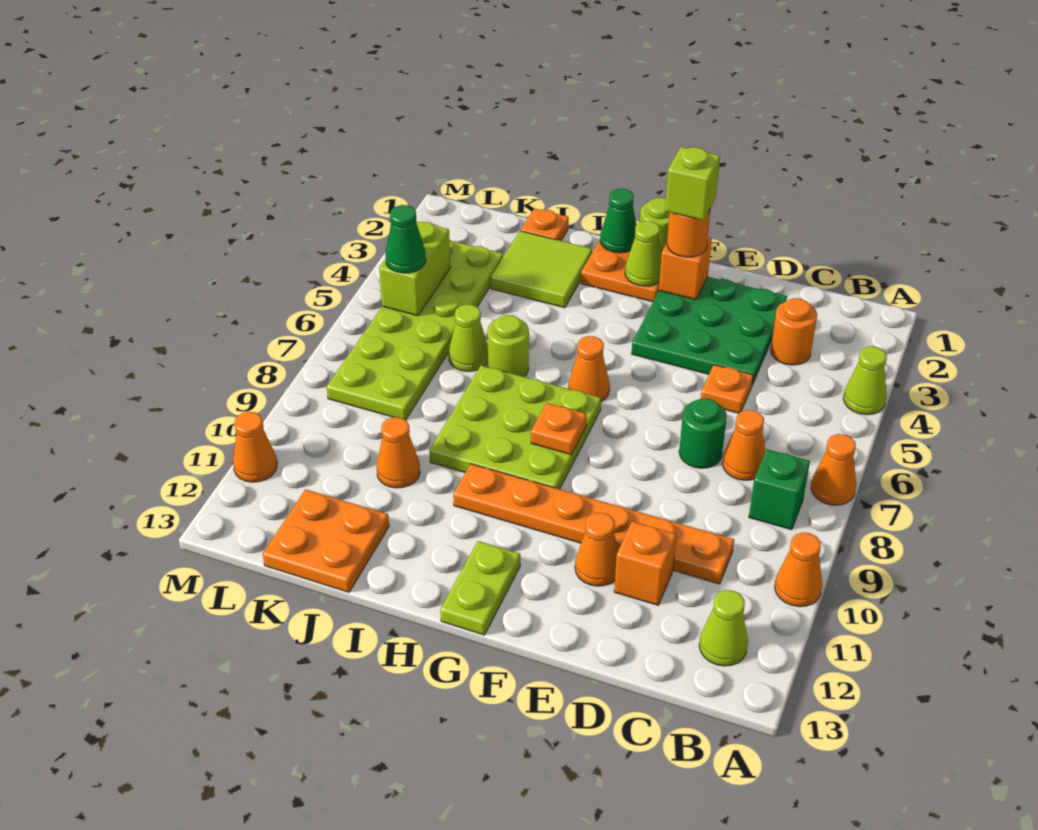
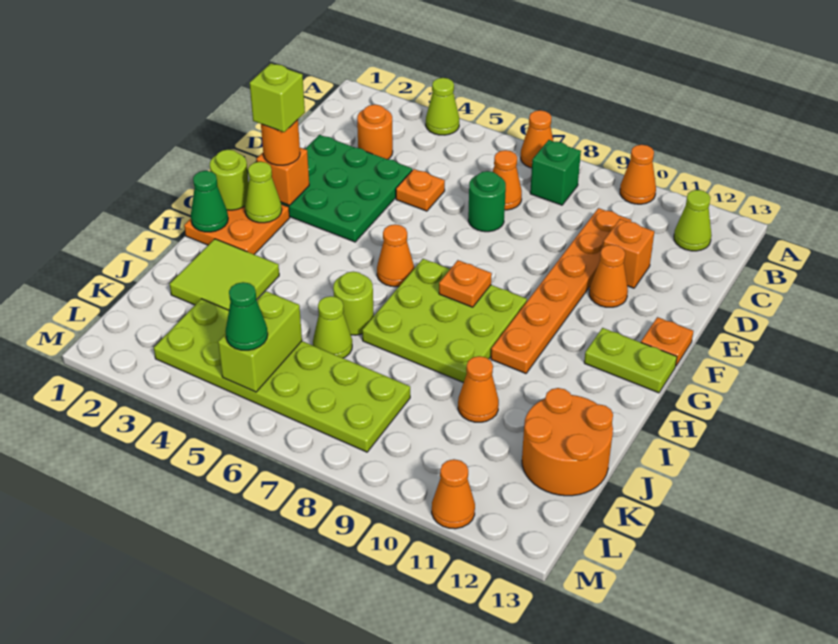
orange 1x1 plate [521,208,569,241] -> orange 1x1 plate moved to [641,317,693,366]
orange 2x2 plate [263,489,389,592] -> orange 2x2 round brick [522,388,613,496]
lime 1x2 brick [379,221,451,316] -> lime 1x2 brick turned to [218,291,302,392]

